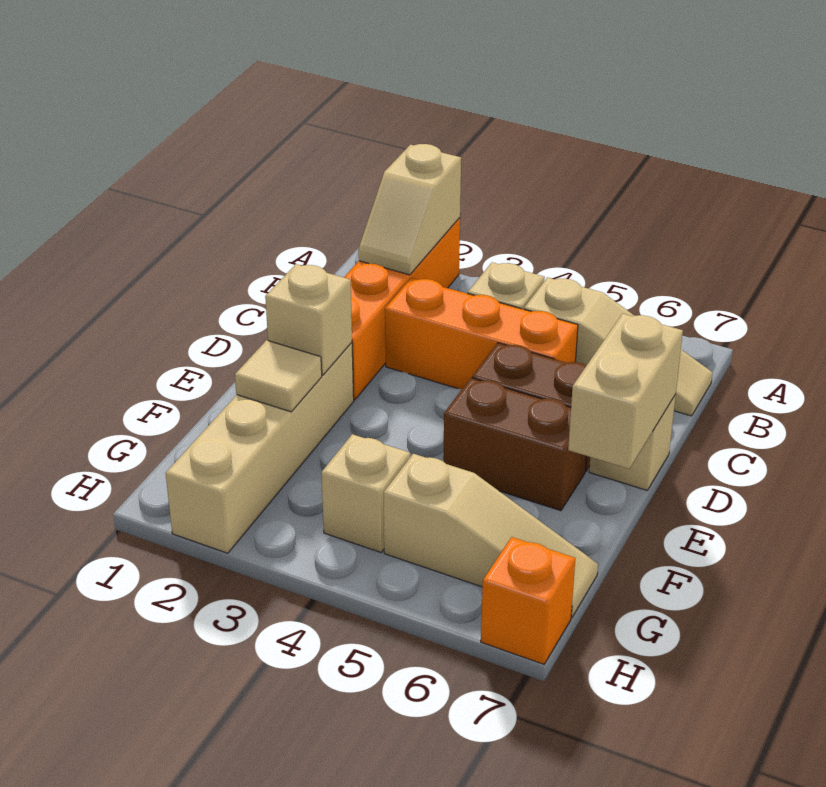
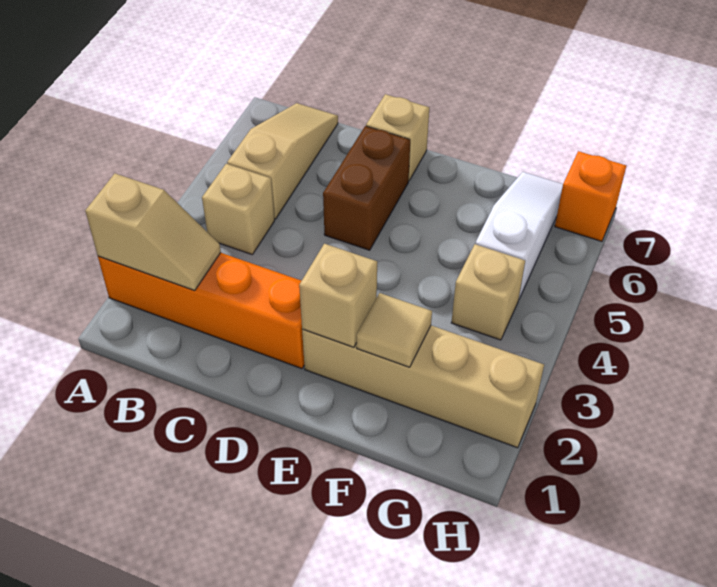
orange 1x3 brick [385,278,578,389] -> none
tan 1x2 brick [568,314,683,469] -> none
brown 1x2 brick [443,378,586,511] -> none
tan 1x3 slope [384,454,598,617] -> white 1x3 slope [475,172,563,299]

